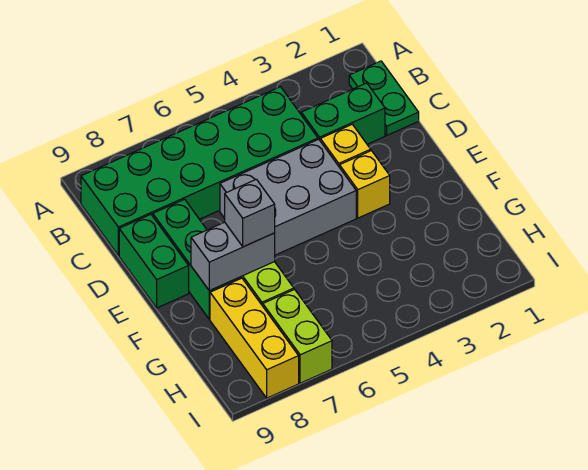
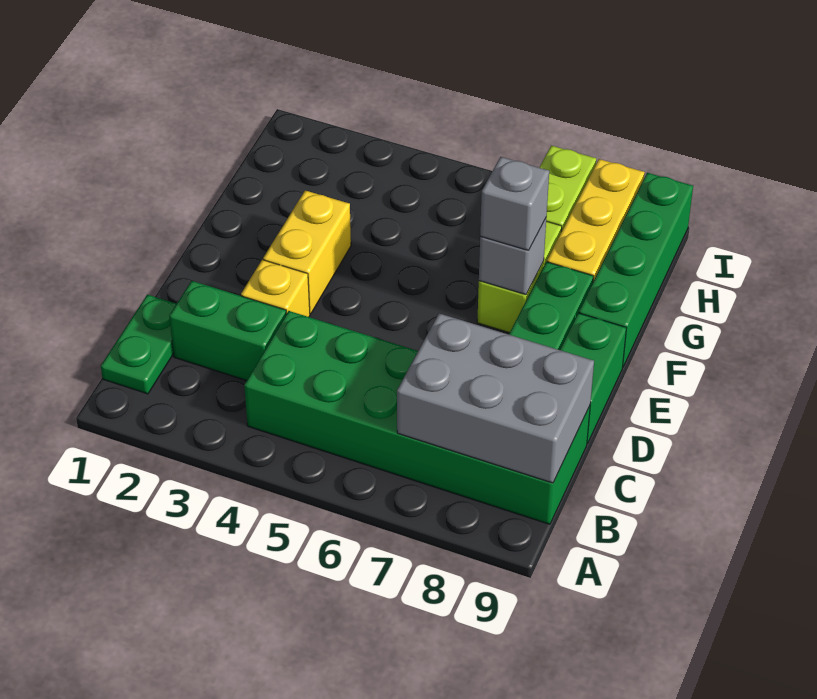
grey 2x3 brick [220,139,356,255] -> grey 2x3 brick moved to [397,313,594,483]
yellow 1x1 brick [340,151,390,218] -> yellow 1x2 brick [263,190,351,314]
grey 1x2 brick [191,222,275,291] -> grey 1x1 brick [479,218,546,295]
none -> green 1x4 brick [579,173,693,366]

